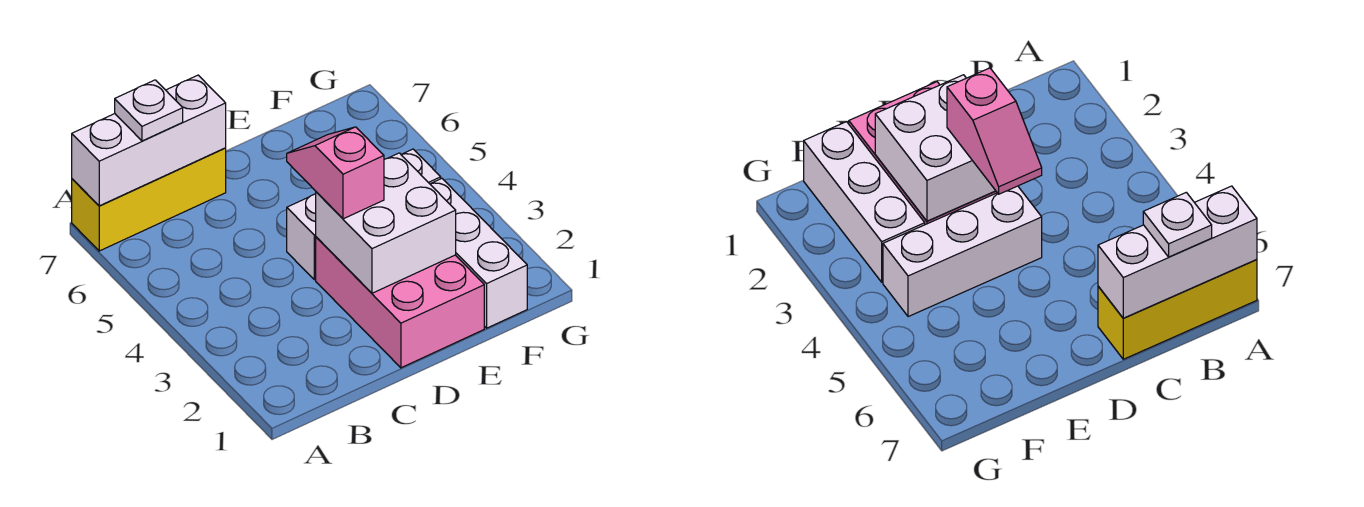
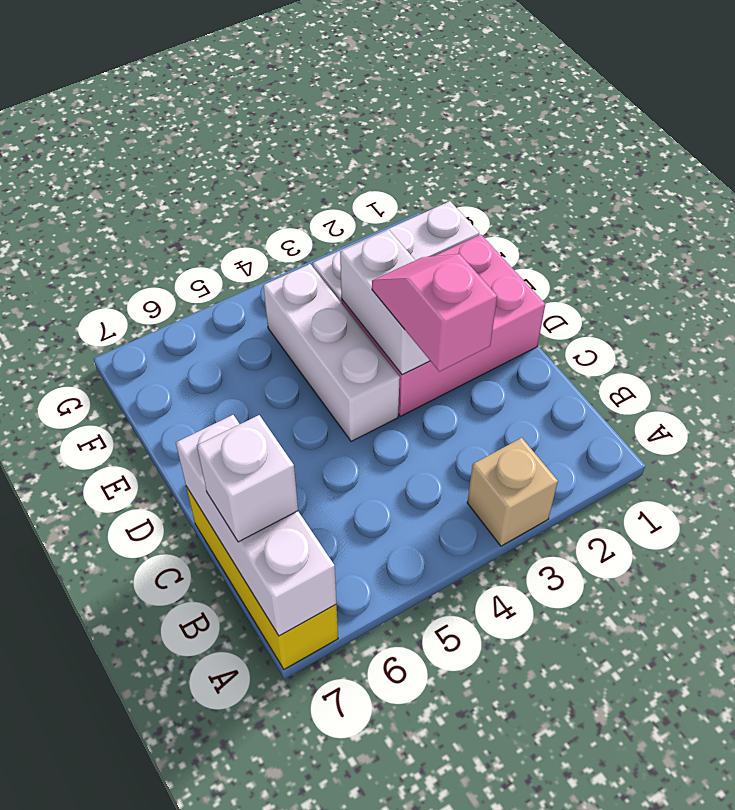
none -> tan 1x1 brick [467,438,558,546]
white 1x1 plate [115,80,183,141] -> white 1x1 brick [197,415,298,542]
white 2x2 brick [316,153,456,293] -> white 1x2 brick [340,230,430,375]
pink 1x2 slope [287,127,384,219] -> pink 1x2 slope turned to [372,254,497,372]

